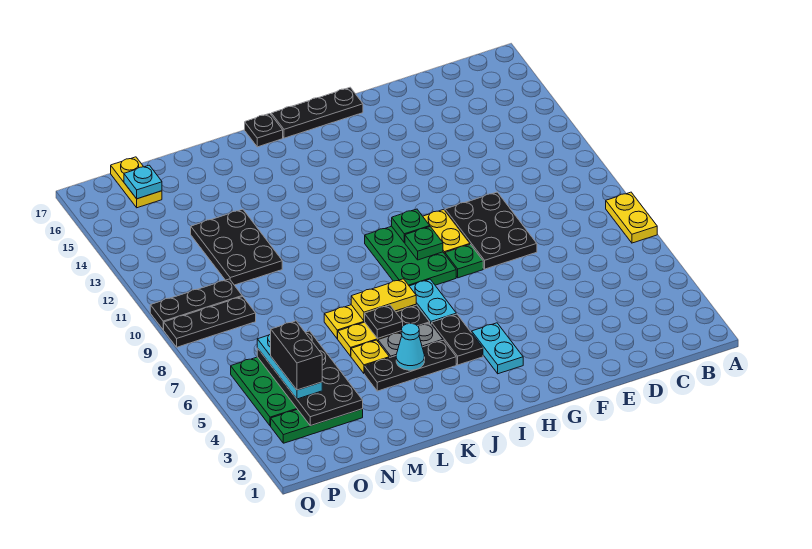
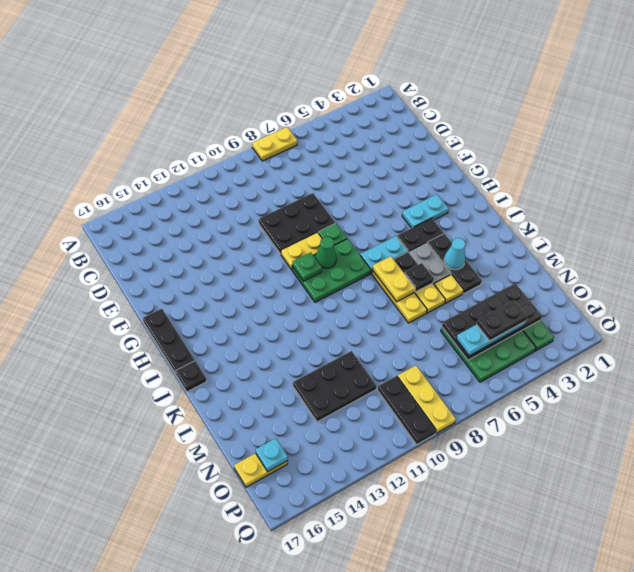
green 1x1 plate [405,227,443,260] -> green 1x1 cone [315,237,337,269]
black 1x2 brick [271,321,322,390] -> black 1x2 plate [477,300,527,341]
black 1x3 plate [164,296,256,347] -> yellow 1x3 plate [397,366,456,433]

